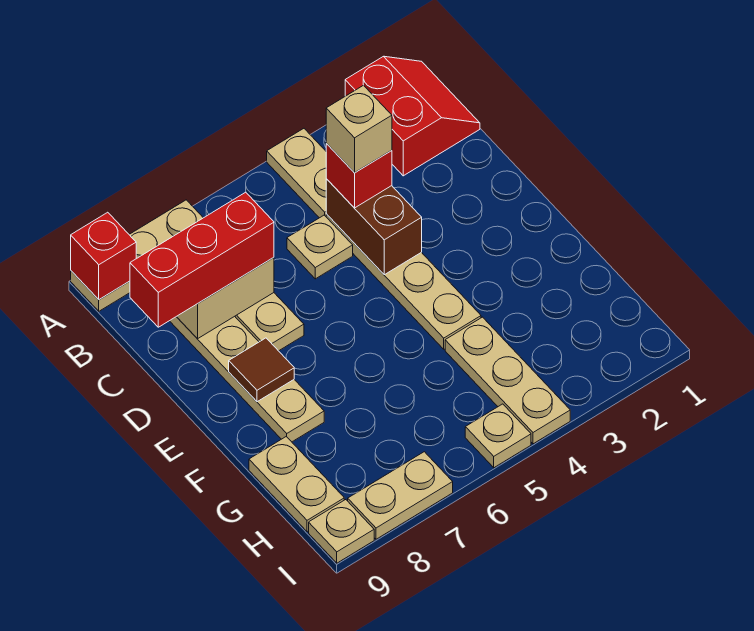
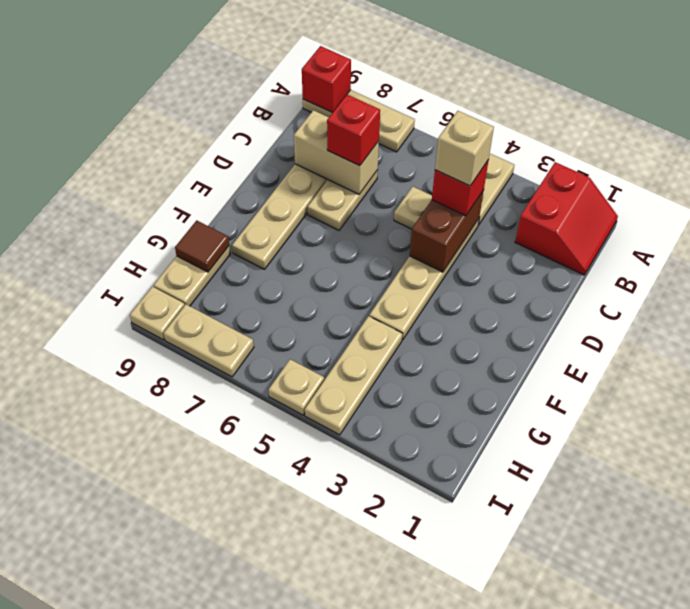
red 1x3 brick [130,192,274,327] -> red 1x1 brick [327,95,380,166]
brown 1x1 tile [229,338,294,402] -> brown 1x1 tile moved to [175,220,229,272]

